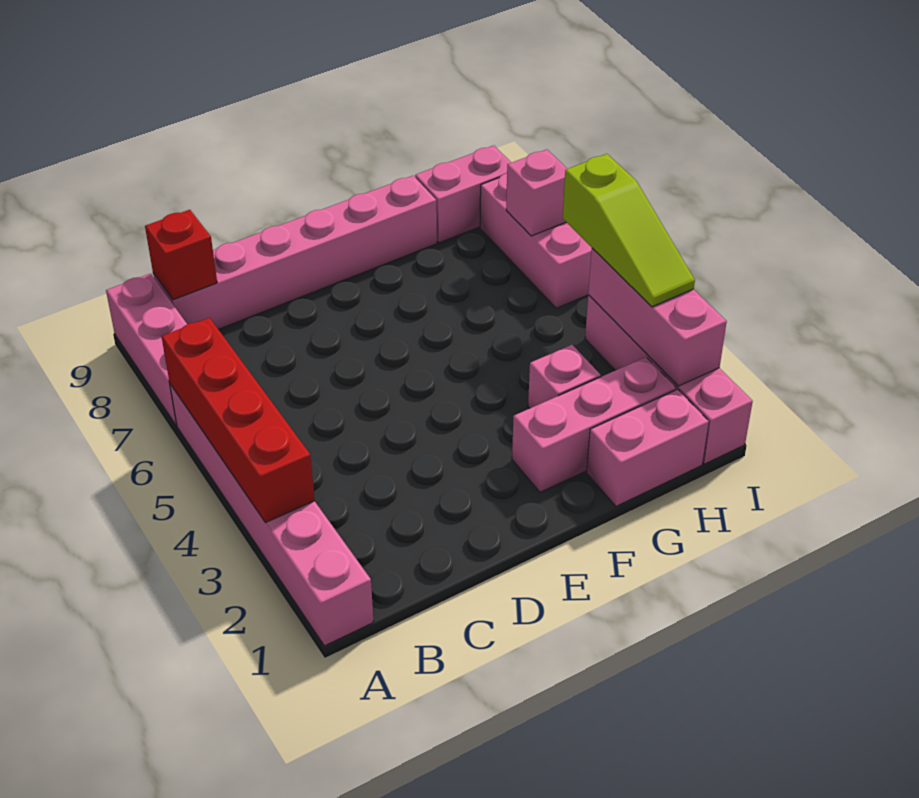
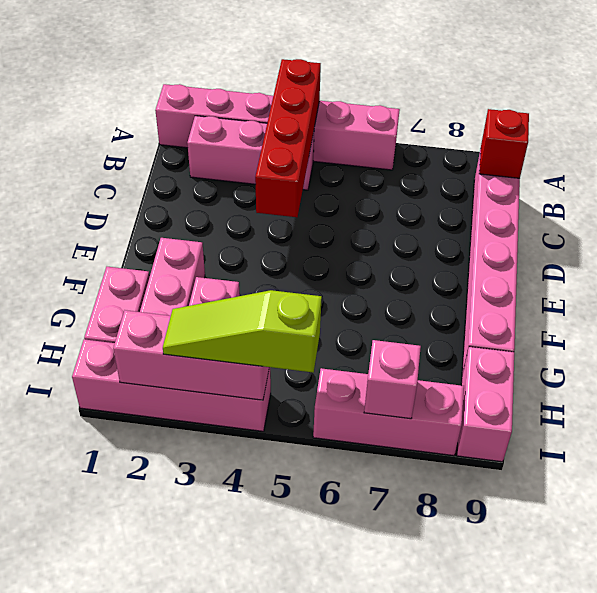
red 1x4 brick [162,318,315,523] -> red 1x4 brick turned to [255,59,321,217]
pink 1x3 brick [106,274,187,425] -> pink 1x3 brick moved to [187,116,314,190]

